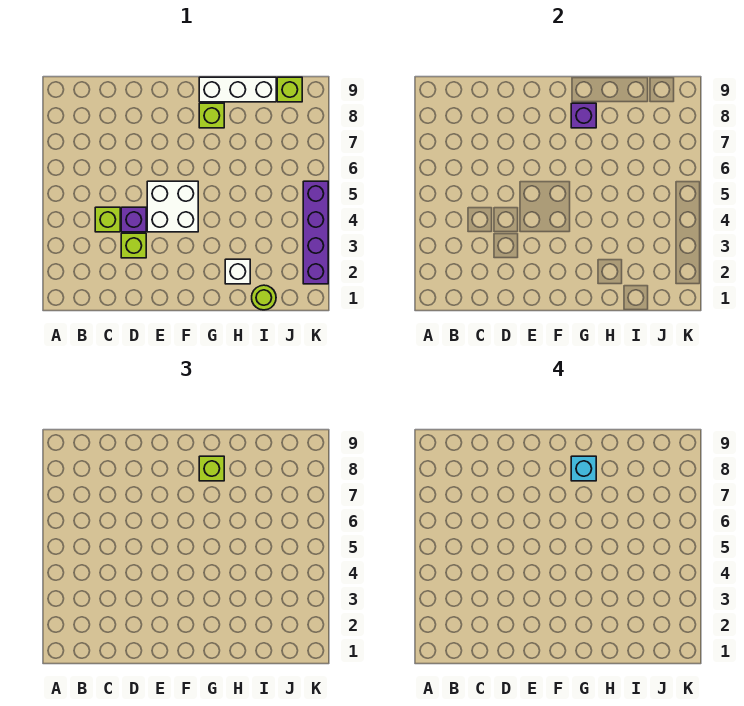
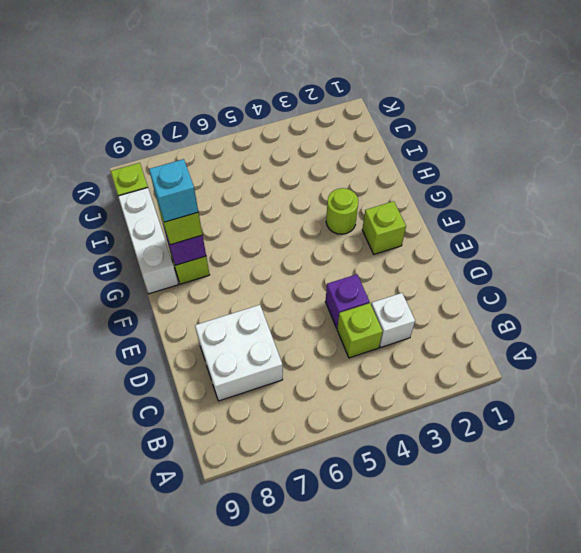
lime 1x1 brick [121,233,146,258] -> lime 1x1 brick moved to [362,201,406,254]
white 2x2 brick [147,181,198,232] -> white 2x2 brick moved to [195,305,283,401]
white 1x1 brick [225,259,250,284] -> white 1x1 brick moved to [371,293,415,347]
lime 1x1 round brick [252,285,276,310] -> lime 1x1 round brick moved to [326,188,358,234]
purple 1x4 brick [303,181,328,284] -> none

